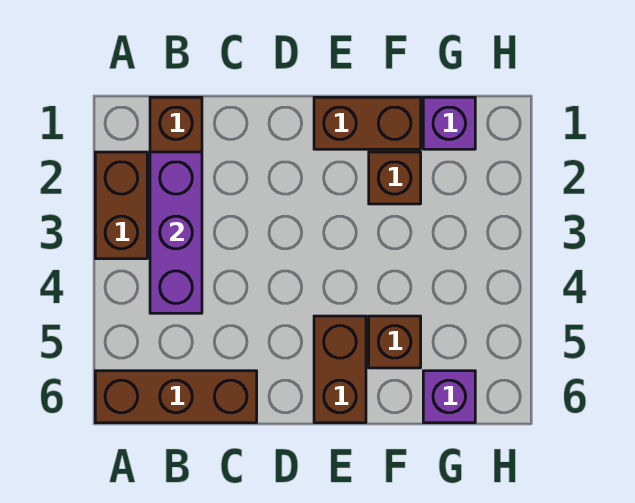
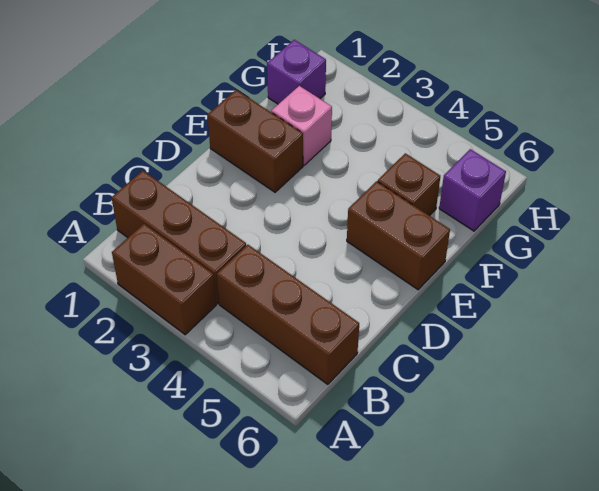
brown 1x3 brick [95,371,257,423] -> brown 1x3 brick turned to [217,245,359,384]
purple 1x3 brick [150,152,202,313] -> none
brown 1x2 brick [314,97,421,149] -> brown 1x2 brick turned to [208,90,303,192]
brown 1x1 brick [369,152,421,204] -> pink 1x1 brick [271,86,332,165]

